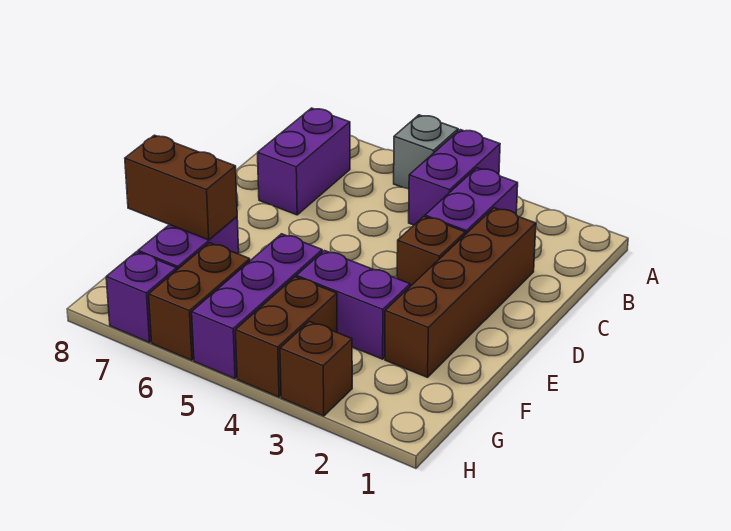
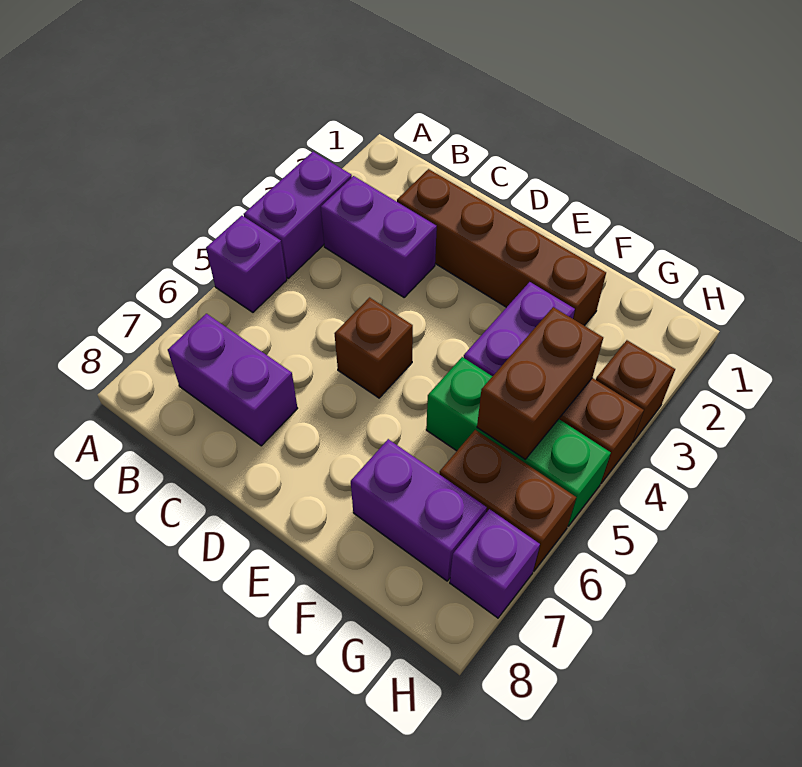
purple 1x2 brick [409,130,500,225] -> purple 1x2 brick turned to [244,152,352,278]
grey 1x1 brick [394,115,458,189] -> purple 1x1 brick [206,216,287,312]
brown 1x1 brick [397,217,465,286] -> brown 1x1 brick moved to [334,298,413,398]
purple 1x3 brick [192,234,322,378] -> green 1x3 brick [426,357,611,526]
brown 1x2 brick [125,135,237,240] -> brown 1x2 brick moved to [477,307,603,459]

